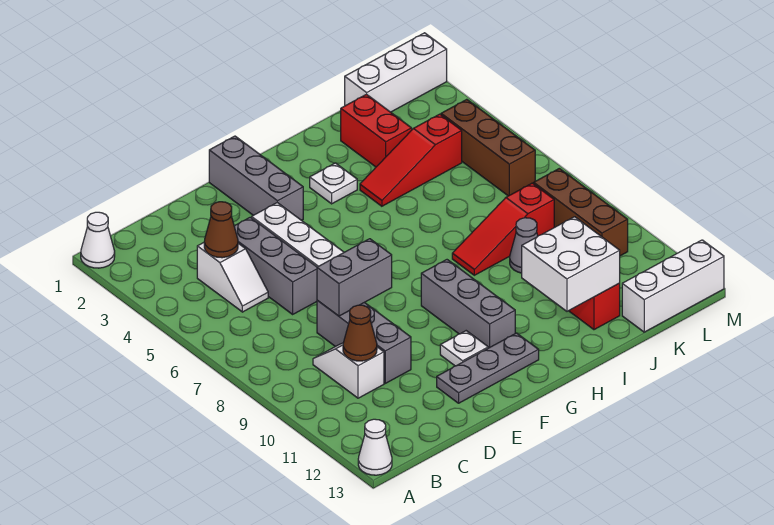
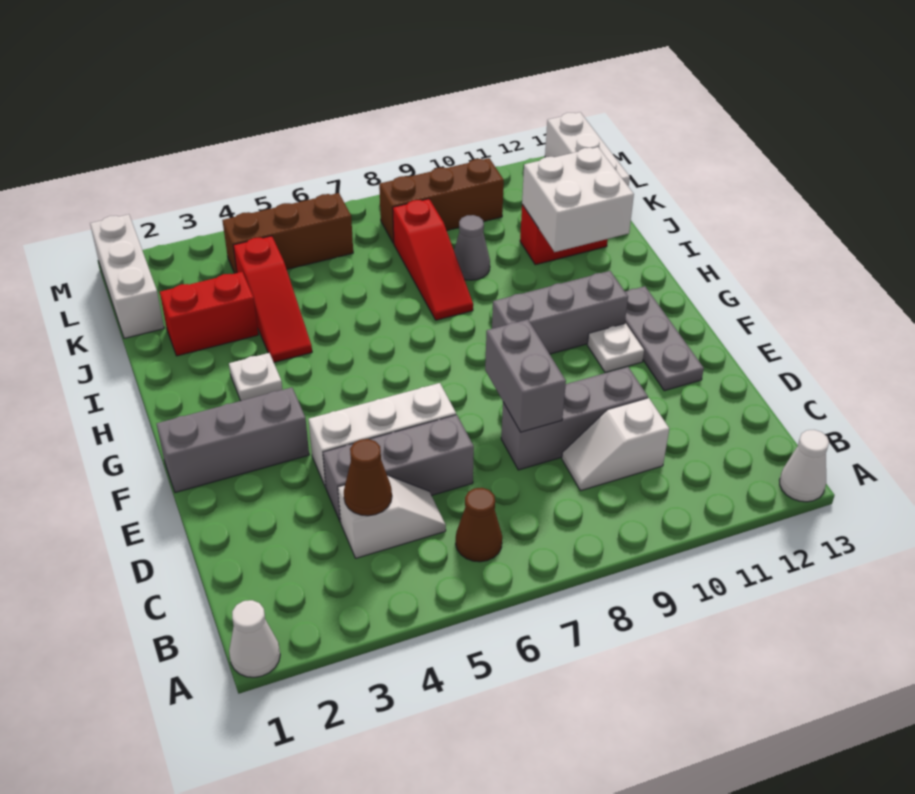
brown 1x1 cone [343,305,377,361] -> brown 1x1 cone moved to [456,488,502,562]

